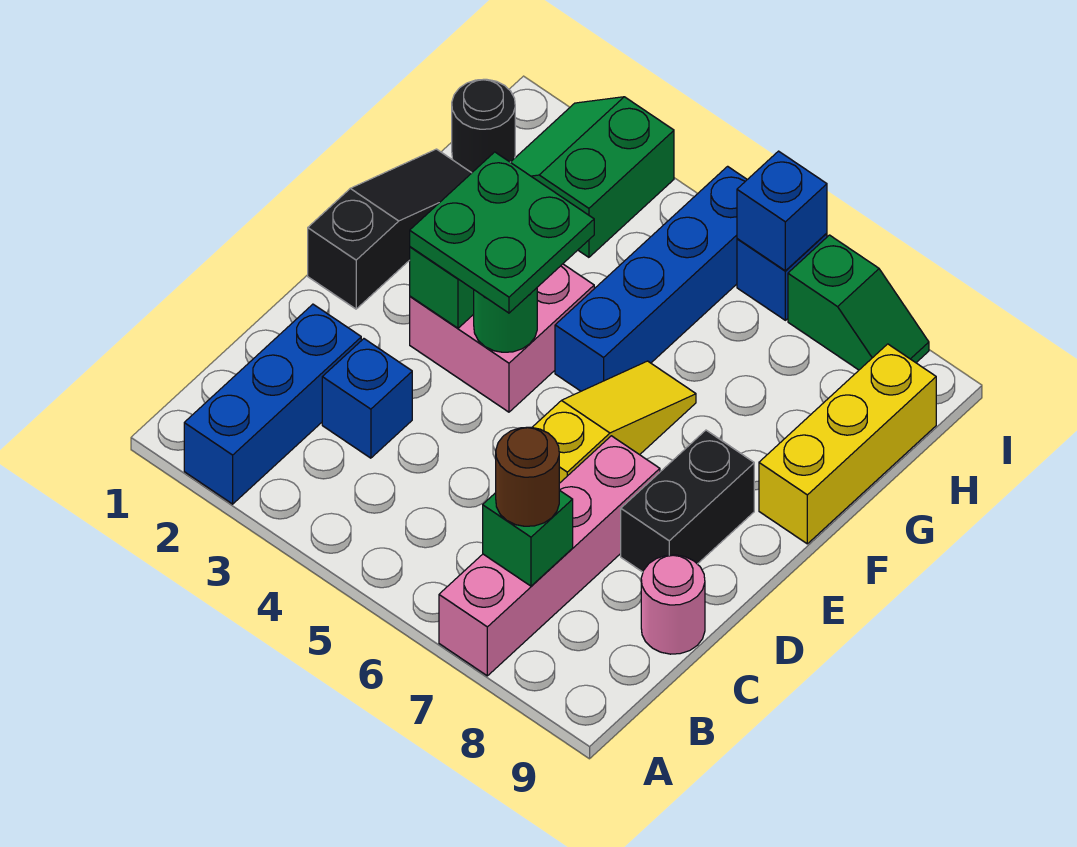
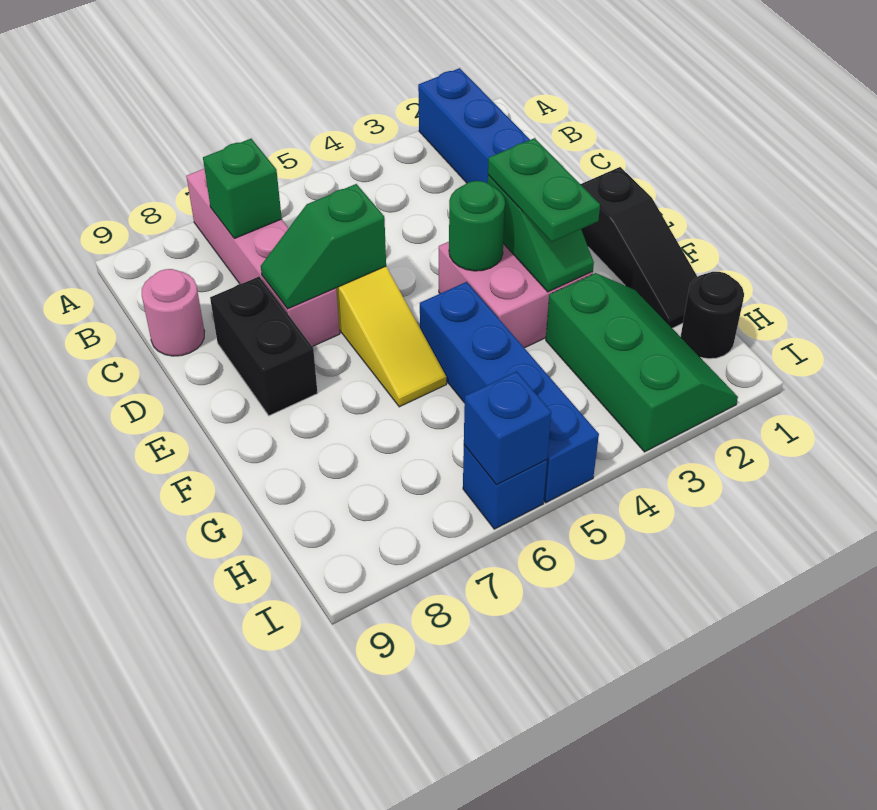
brown 1x1 round brick [496,427,559,526] -> none
blue 1x1 brick [322,339,412,458] -> none
green 2x2 plate [410,152,594,313] -> green 1x2 plate [488,138,600,242]
yellow 1x3 brick [759,344,936,544] -> none
green 2x2 slope [511,97,674,257] -> green 2x3 slope [546,273,738,452]
green 1x2 slope [788,235,929,370] -> green 1x2 slope moved to [261,184,386,309]

